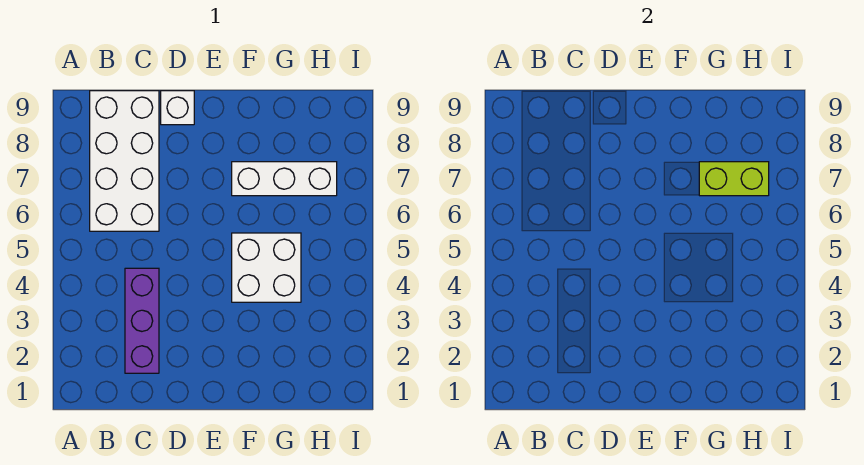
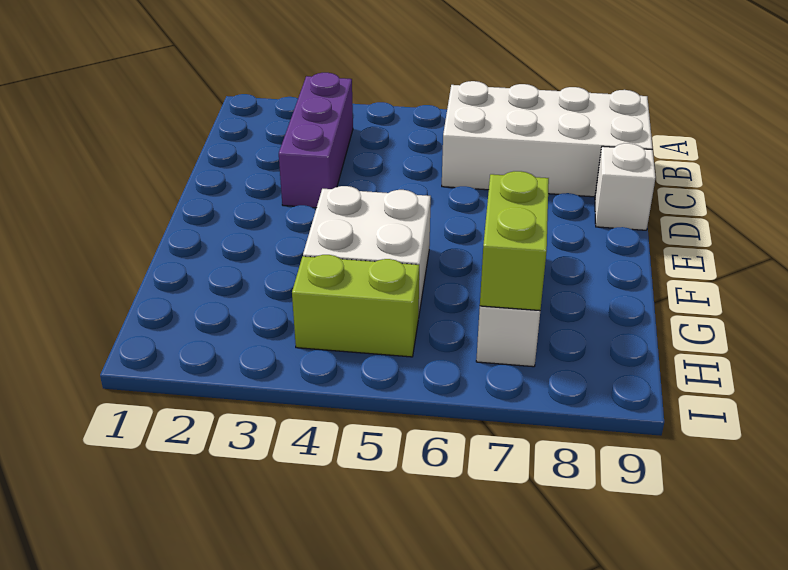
purple 1x3 brick [125,268,159,373] -> purple 1x3 brick turned to [279,73,353,208]
none -> lime 1x2 brick [292,255,419,357]

